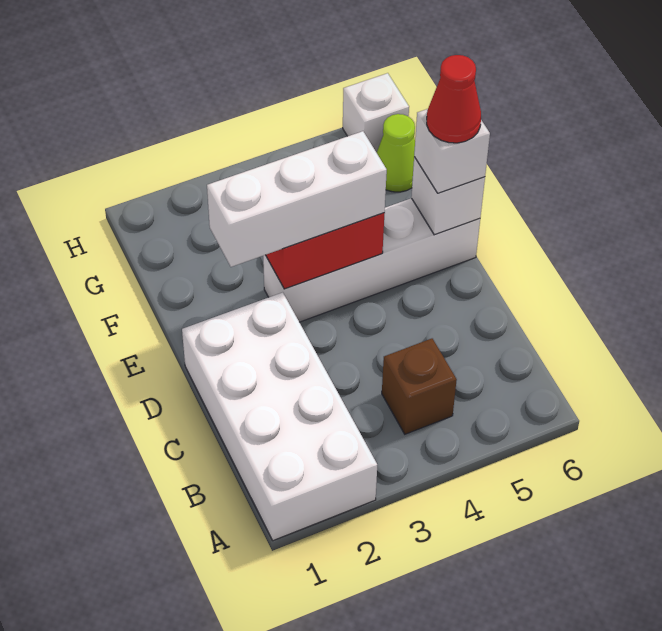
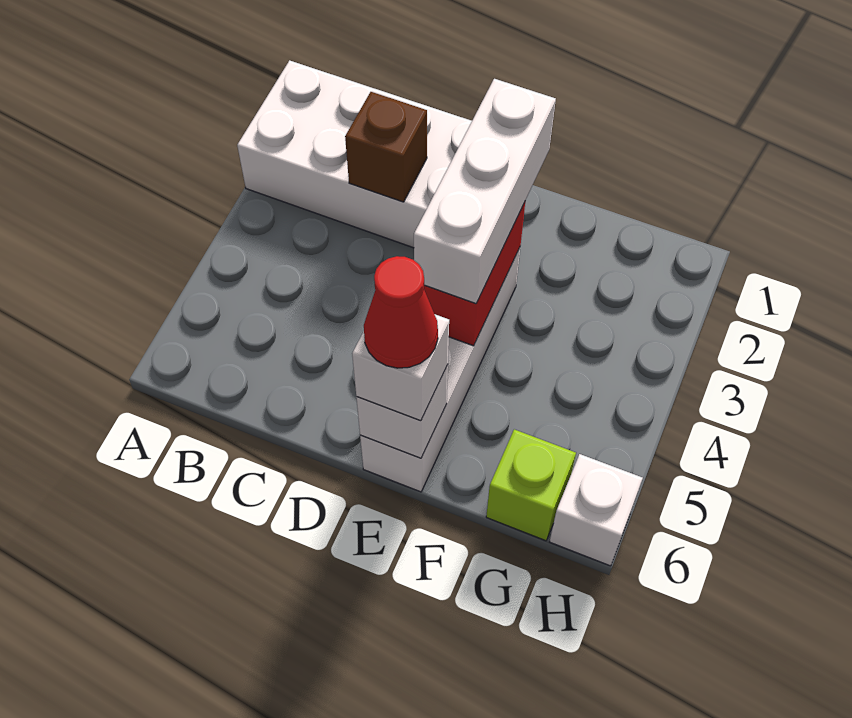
brown 1x1 brick [382,339,457,434] -> brown 1x1 brick moved to [345,92,427,202]
lime 1x1 cone [377,114,415,192] -> lime 1x1 brick [486,429,576,541]

